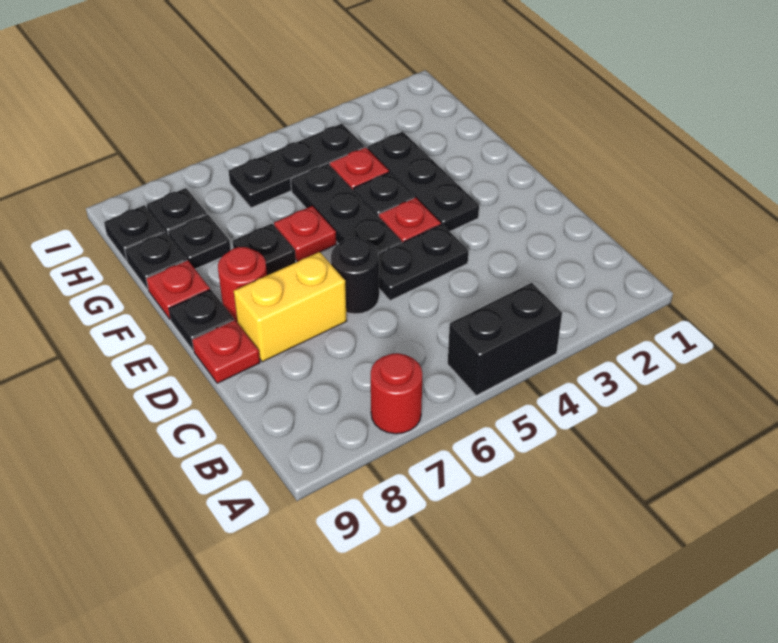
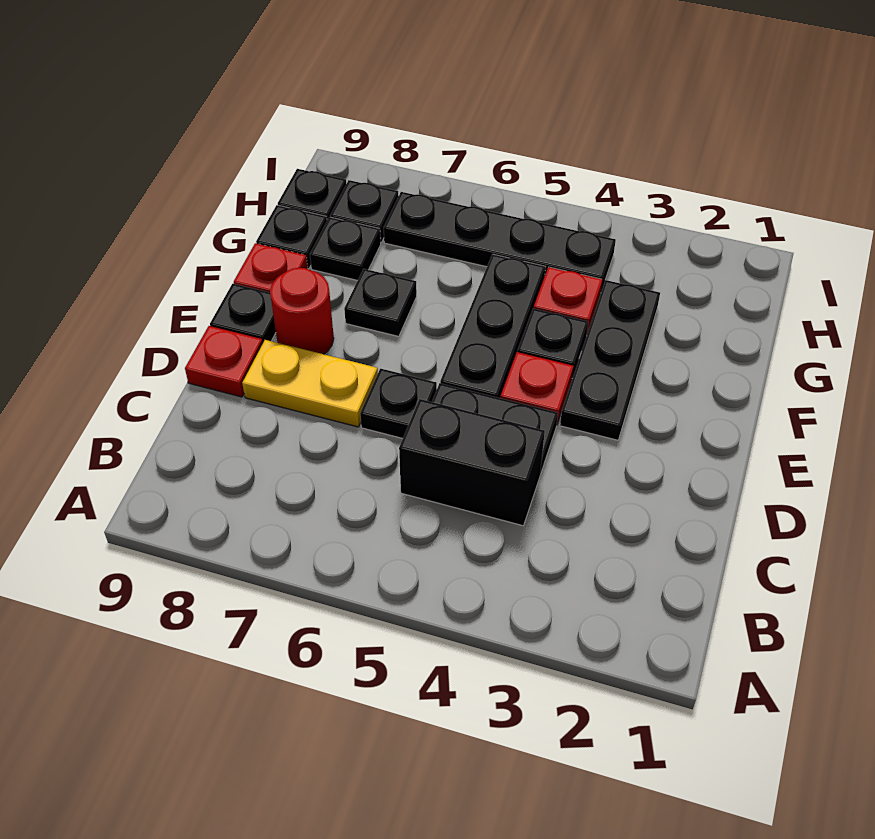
black 1x2 brick [448,283,562,395] -> black 1x2 brick moved to [399,399,545,526]
red 1x1 round brick [371,353,422,434] -> none
black 1x1 round brick [331,238,379,314] -> black 1x1 plate [360,369,437,438]
yellow 1x2 brick [234,252,347,362] -> yellow 1x2 plate [242,340,378,427]
red 1x1 plate [274,206,336,262] -> none
black 1x3 plate [229,124,365,208] -> black 1x4 plate [384,192,616,291]

